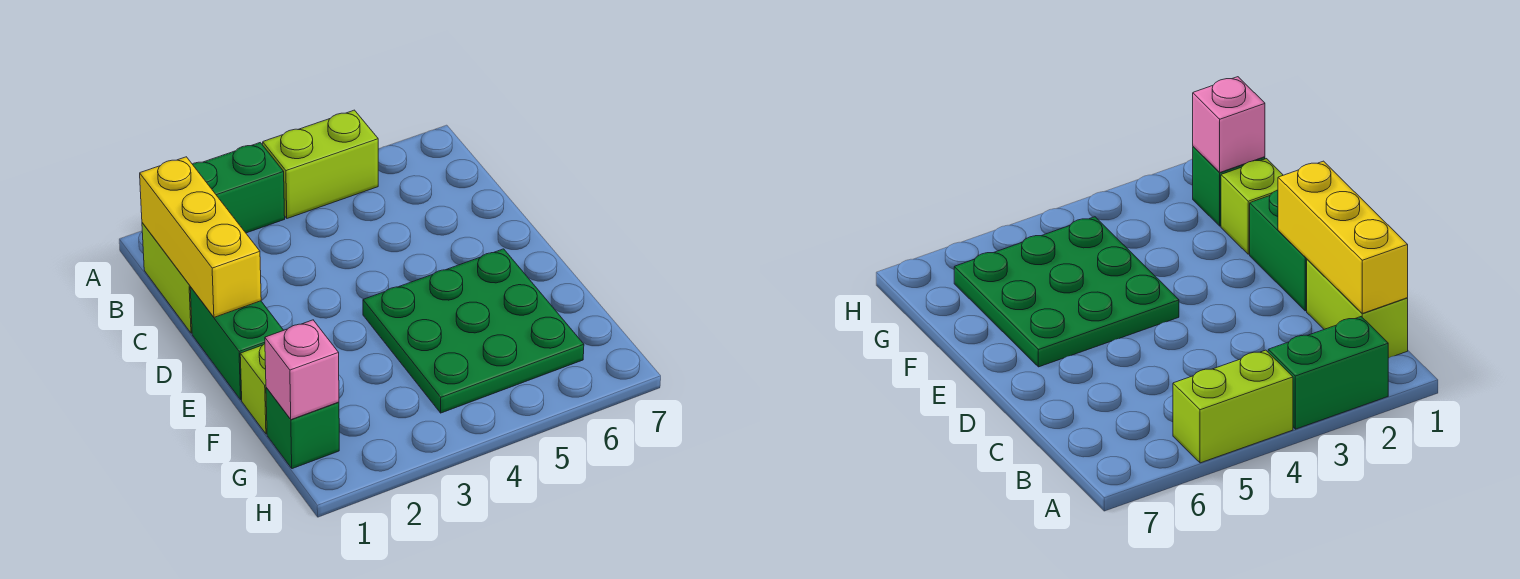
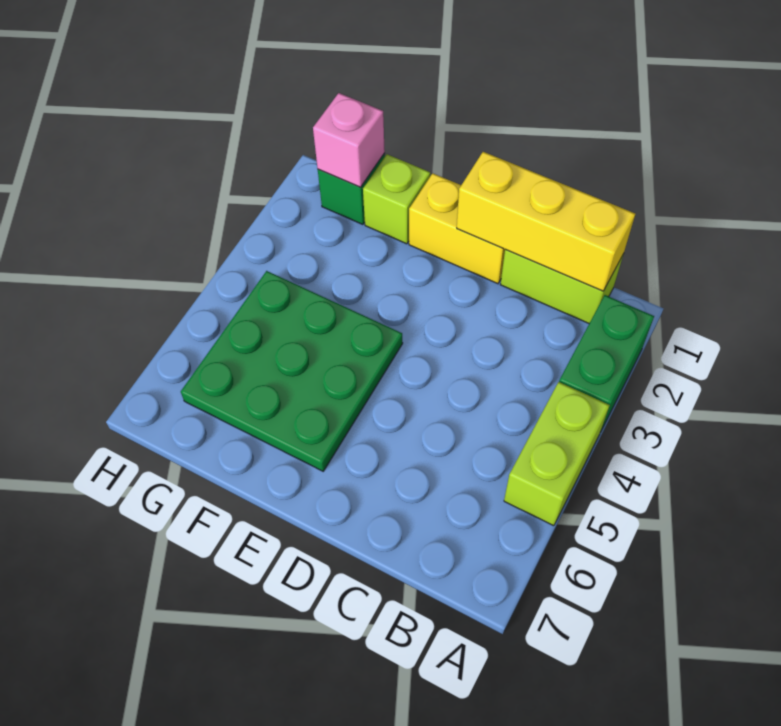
green 1x2 brick [190,287,284,400] -> yellow 1x2 brick [409,173,505,284]

